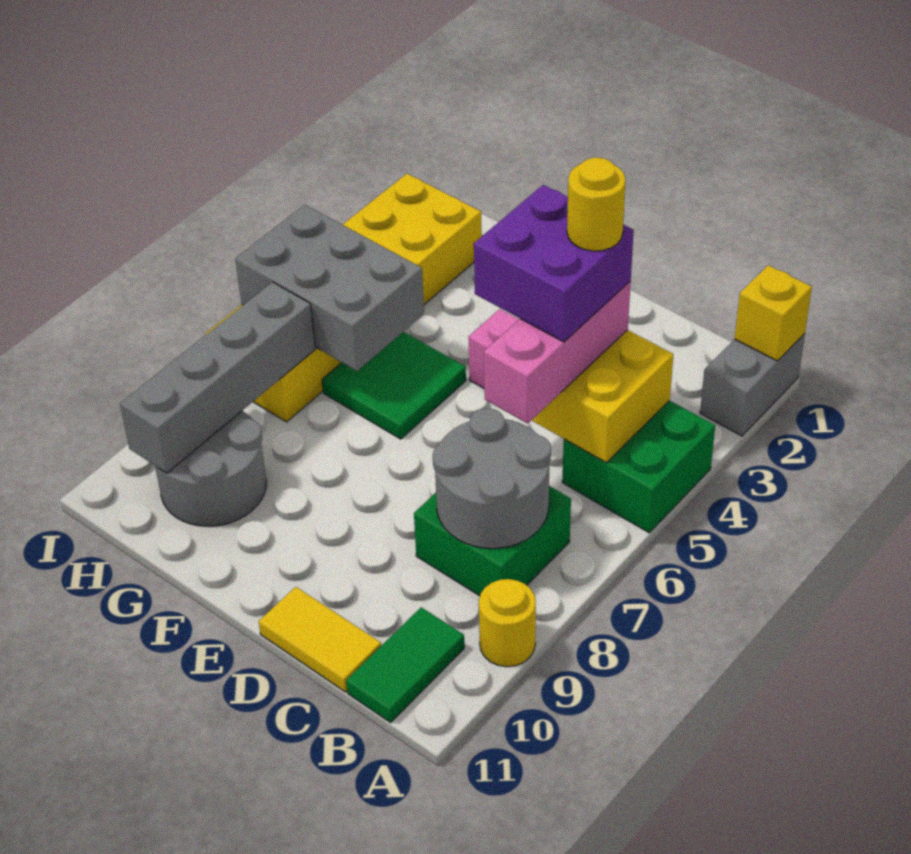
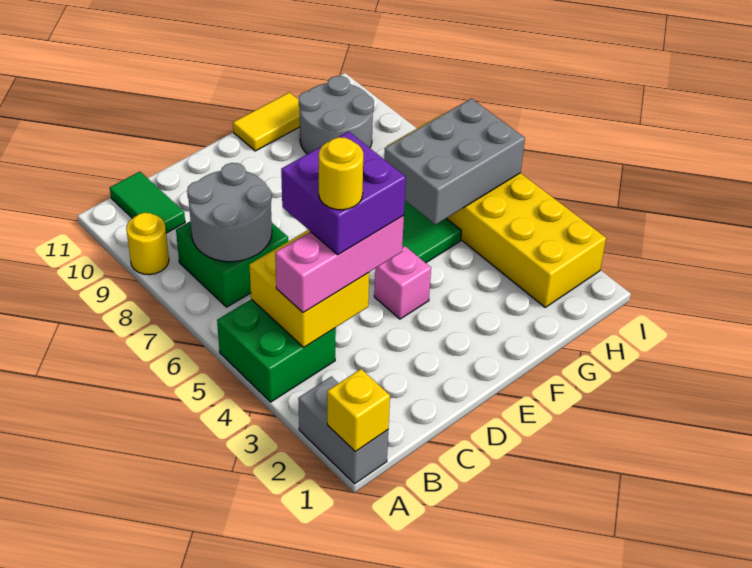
pink 1x3 brick [484,281,631,424] -> pink 1x3 brick turned to [275,216,404,313]
yellow 1x2 tile [259,587,381,692] -> yellow 1x2 tile moved to [233,92,300,151]
grey 1x4 brick [120,282,315,473] -> none

